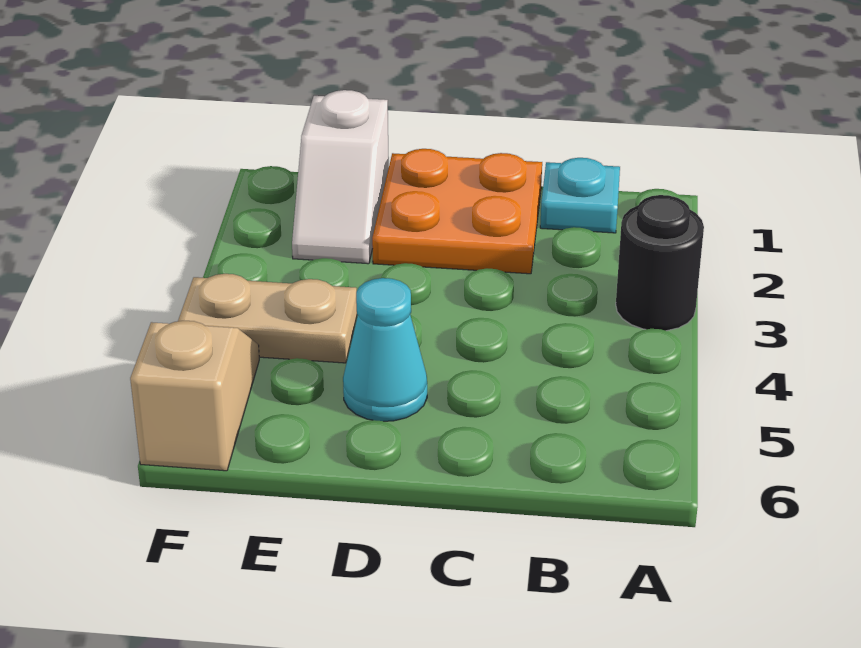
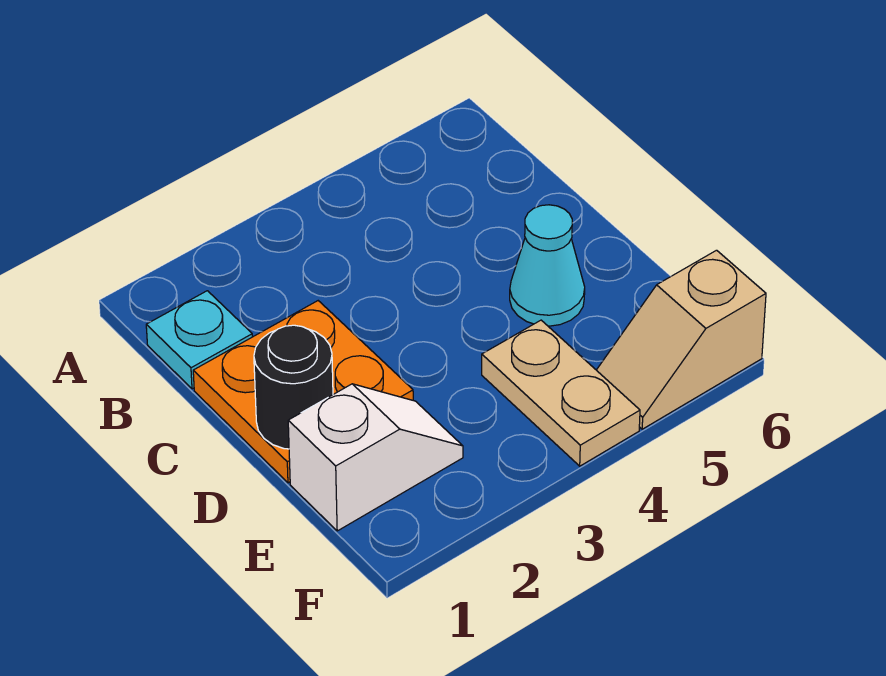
black 1x1 round brick [616,195,704,331] -> black 1x1 round brick moved to [254,325,333,449]

